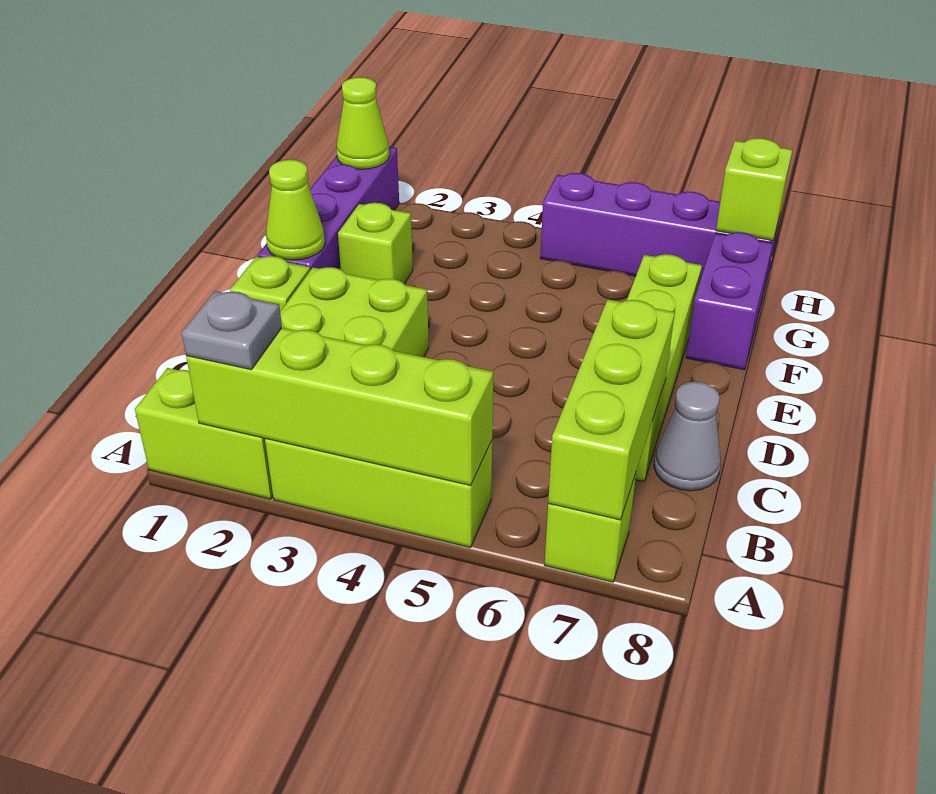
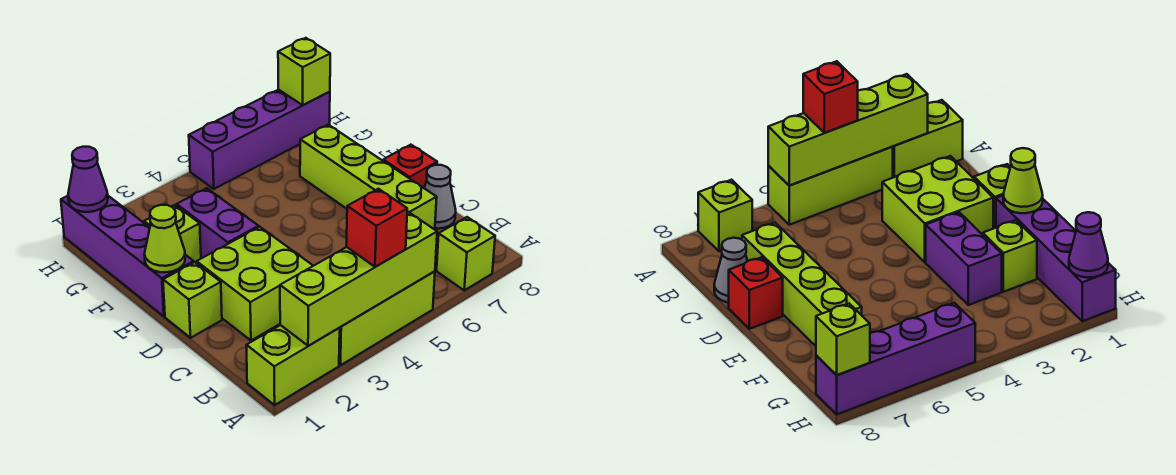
grey 1x1 plate [182,291,282,370] -> none
none -> red 1x1 brick [346,189,407,267]
lime 1x3 brick [548,300,675,520] -> none
none -> red 1x1 brick [383,145,437,188]
purple 1x2 brick [686,232,773,370] -> purple 1x2 brick moved to [177,188,259,258]
lime 1x1 cone [336,77,389,169] -> purple 1x1 cone [68,147,108,212]

